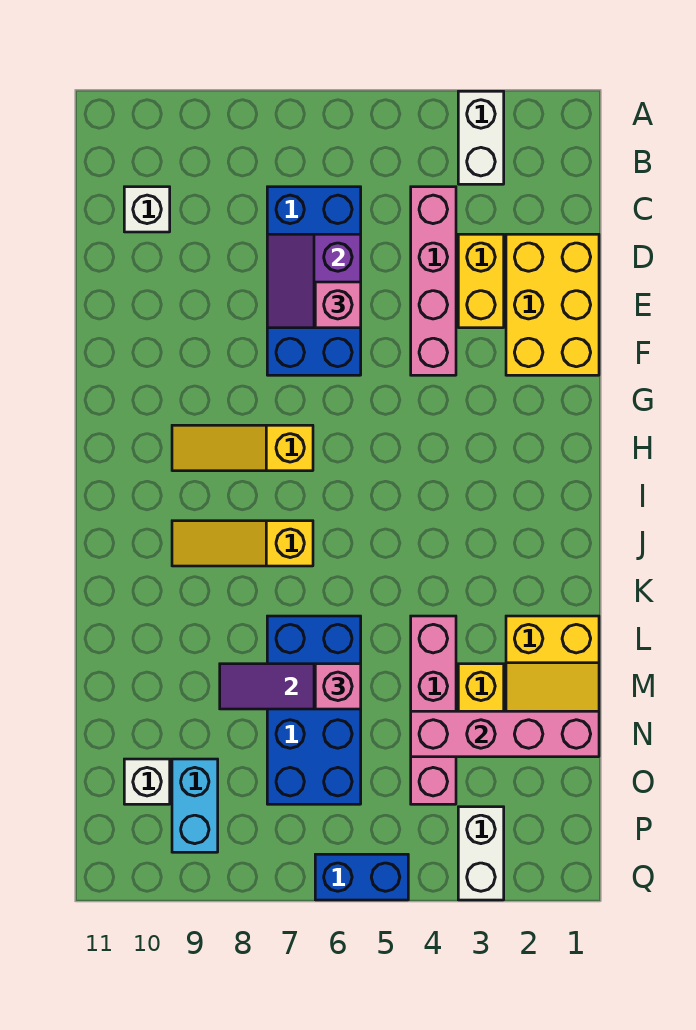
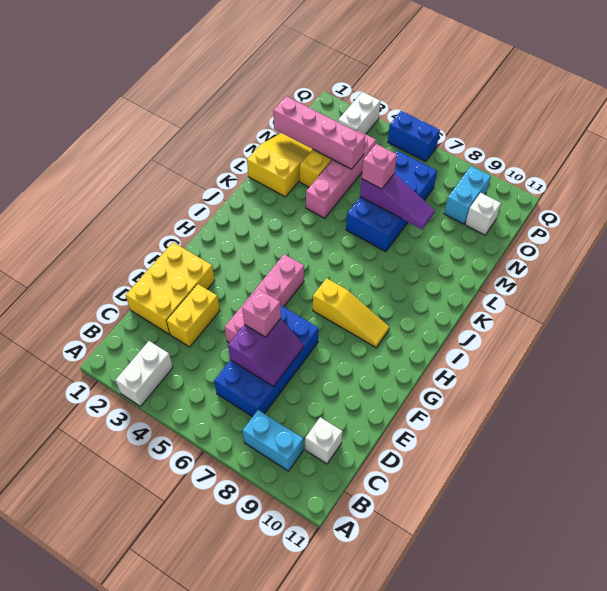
none -> cyan 1x2 brick [243,410,303,471]
pink 1x4 brick [411,187,456,375] -> pink 1x4 brick moved to [225,254,304,343]
yellow 1x3 slope [172,521,313,566] -> none

